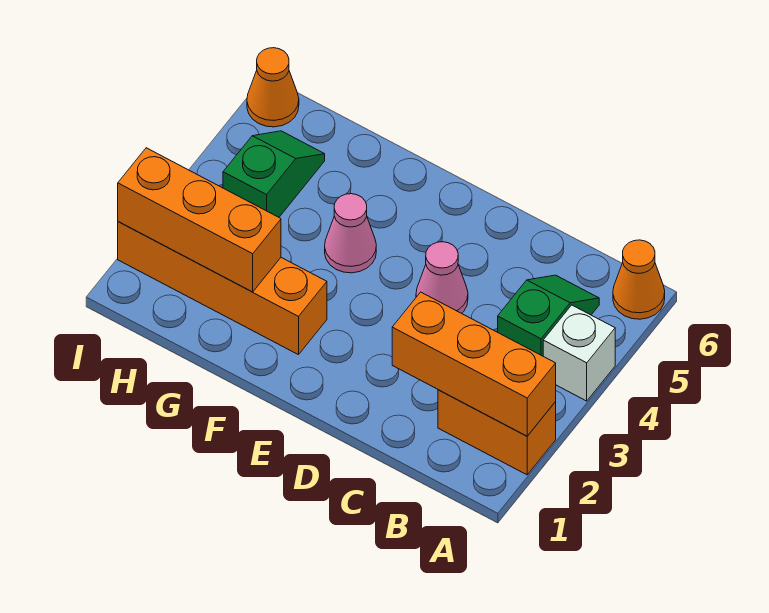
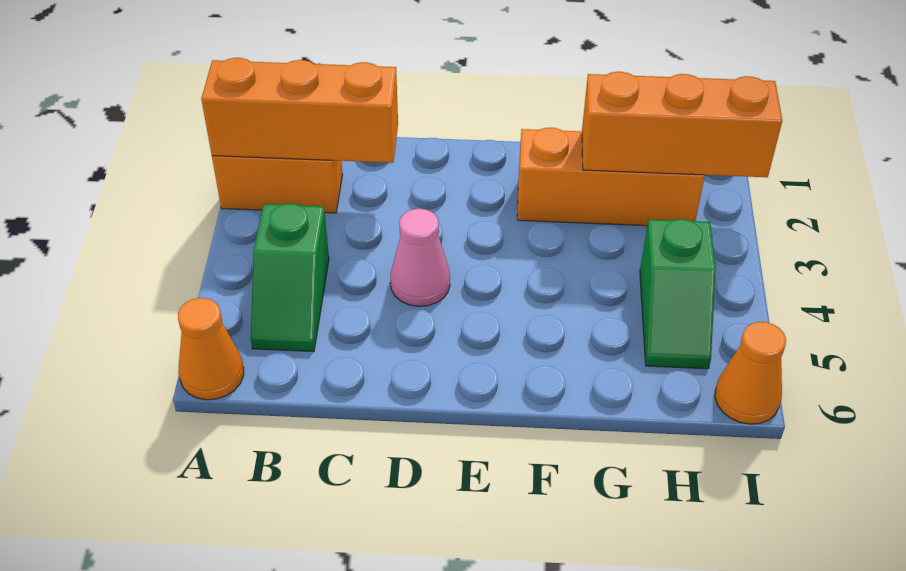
white 1x1 brick [543,305,615,401] -> none
orange 1x4 brick [118,222,327,355] -> orange 1x3 brick [517,128,705,226]
pink 1x1 cone [325,194,376,273] -> none

